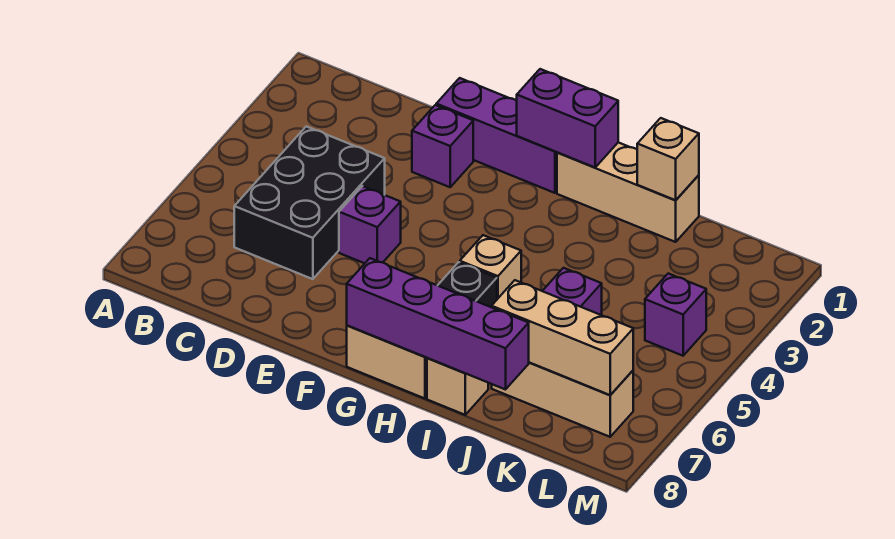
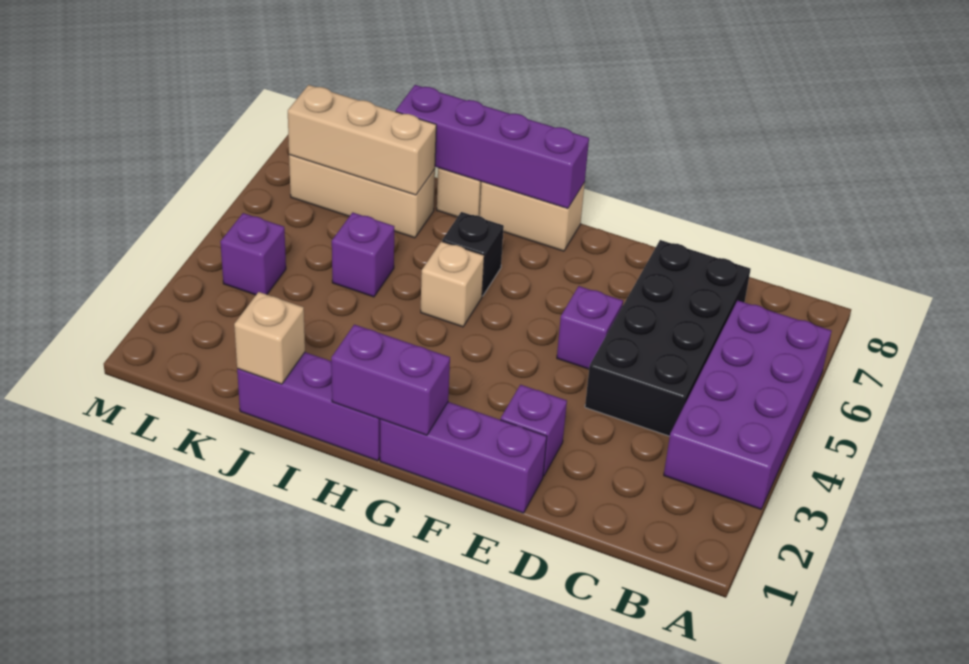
none -> purple 2x4 brick [664,300,831,509]
black 2x3 brick [234,126,385,279] -> black 2x4 brick [585,240,751,436]
tan 1x3 brick [557,142,699,242] -> purple 1x3 brick [237,352,381,461]

